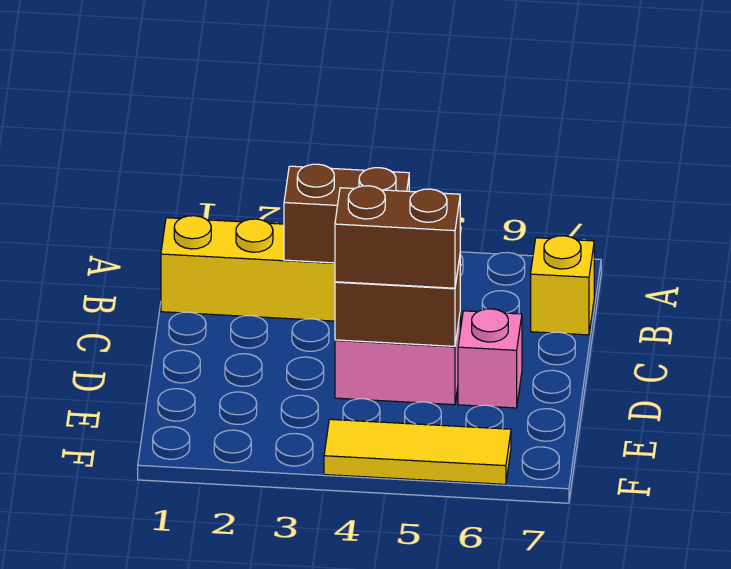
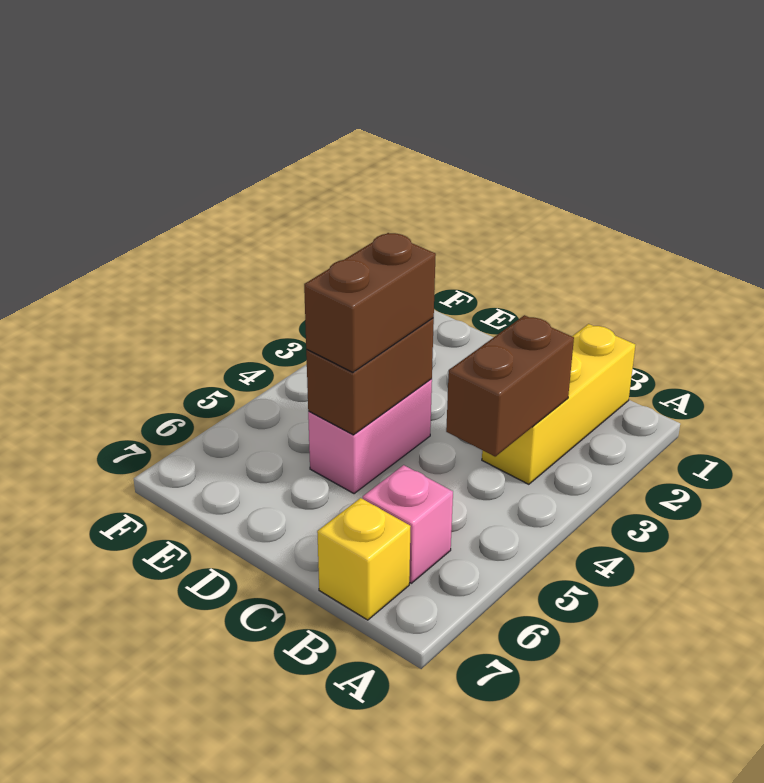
pink 1x1 brick [458,309,522,408] -> pink 1x1 brick moved to [363,465,453,583]
yellow 1x3 tile [324,419,511,484] -> none

